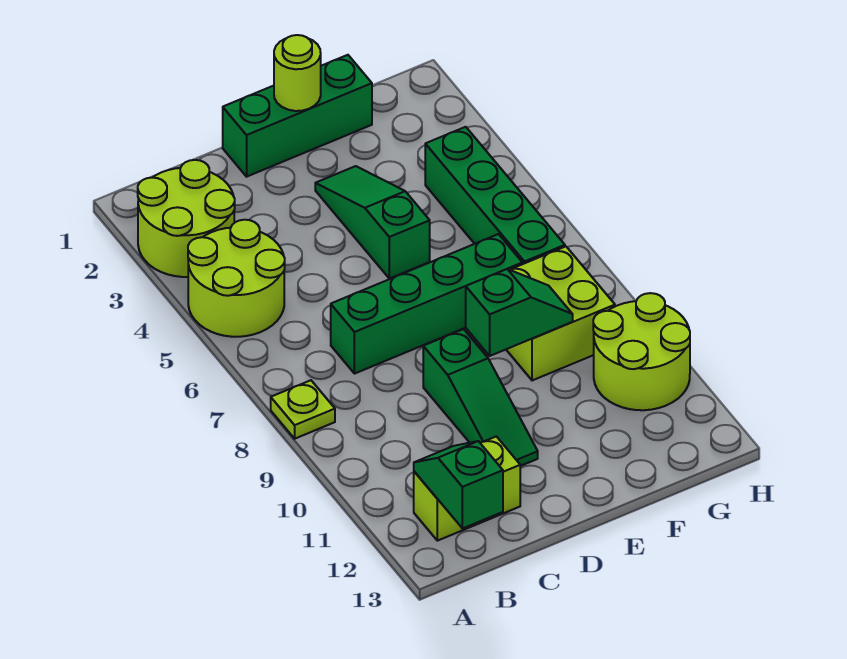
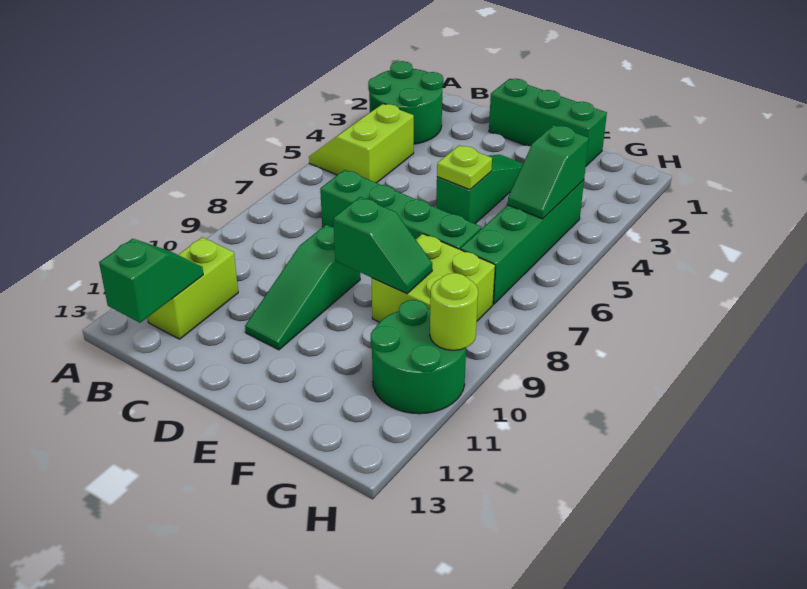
lime 2x2 round brick [138,160,235,277] -> green 2x2 round brick [368,61,443,144]
lime 2x2 round brick [188,220,285,337] -> lime 2x2 slope [309,104,414,183]
lime 1x1 plate [271,380,335,439] -> lime 1x1 plate moved to [437,145,492,190]
lime 1x2 brick [414,436,520,541] -> lime 1x2 brick turned to [147,237,238,339]
lime 1x1 round brick [274,35,321,111] -> lime 1x1 round brick moved to [430,273,478,350]
none -> green 1x2 slope [508,125,589,219]
lime 2x2 round brick [593,293,690,410] -> green 2x2 round brick [371,300,466,414]

